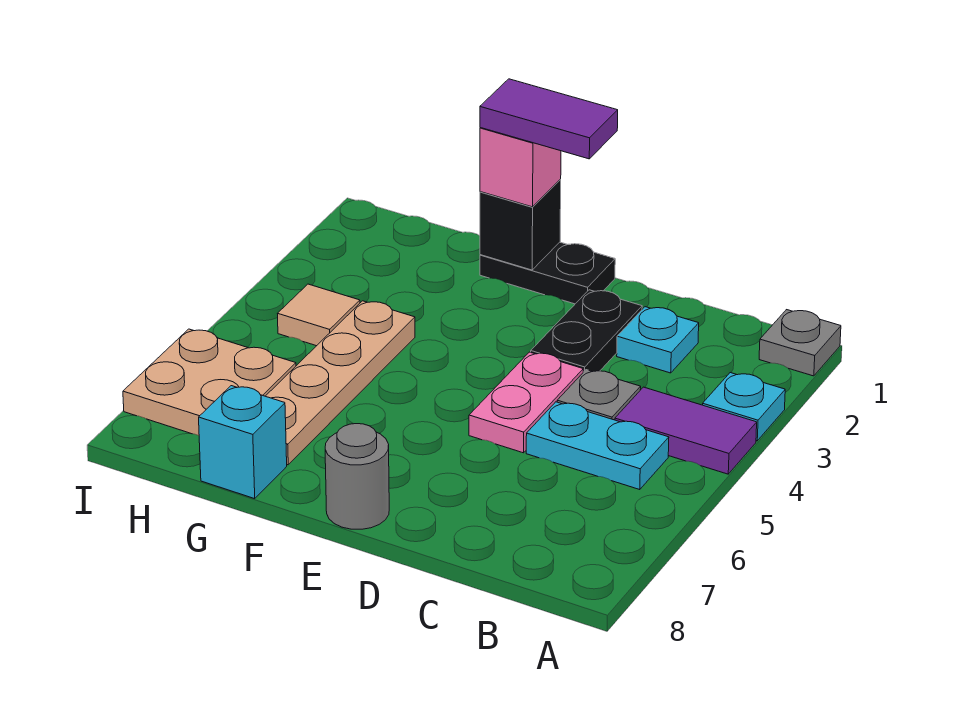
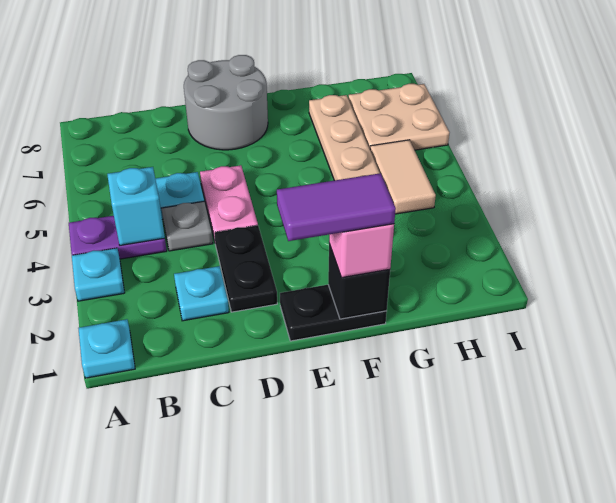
grey 1x1 plate [759,310,841,376] -> cyan 1x1 plate [78,319,135,378]
purple 1x2 tile [615,387,757,474] -> purple 1x2 plate [69,216,167,259]
grey 1x1 round brick [325,424,389,529] -> grey 2x2 round brick [184,55,268,150]
cyan 1x1 brick [199,386,287,499] -> cyan 1x1 brick moved to [107,167,165,245]
tan 1x1 tile [277,284,360,346] -> tan 1x2 tile [370,140,436,214]

